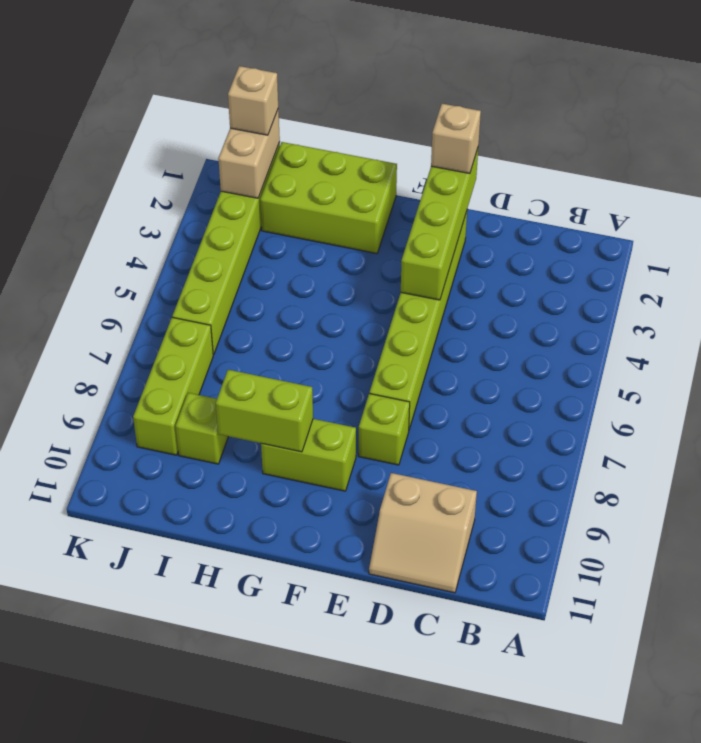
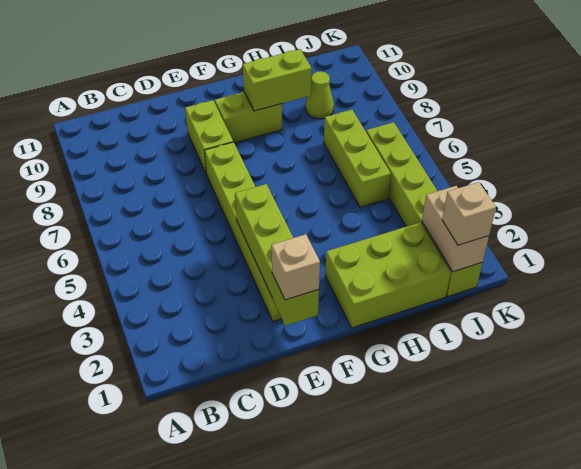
tan 2x2 slope [369,473,477,593] -> none
lime 1x1 brick [359,394,410,465] -> lime 1x2 brick [185,100,233,175]
lime 1x1 brick [176,393,228,464] -> lime 1x1 cone [305,71,334,119]
lime 1x3 brick [133,317,213,455] -> lime 1x3 brick moved to [324,110,391,207]

